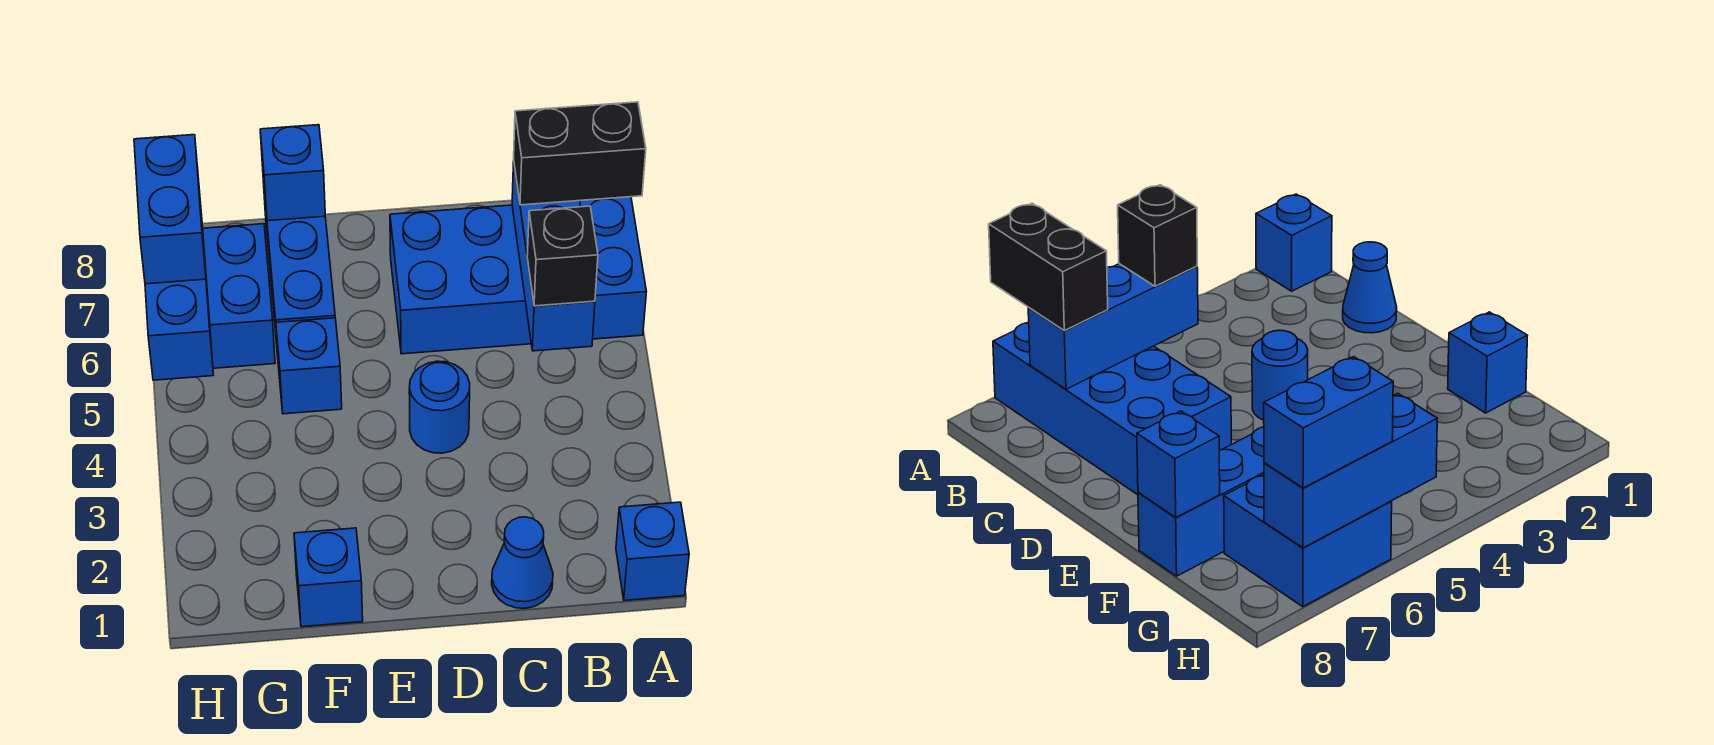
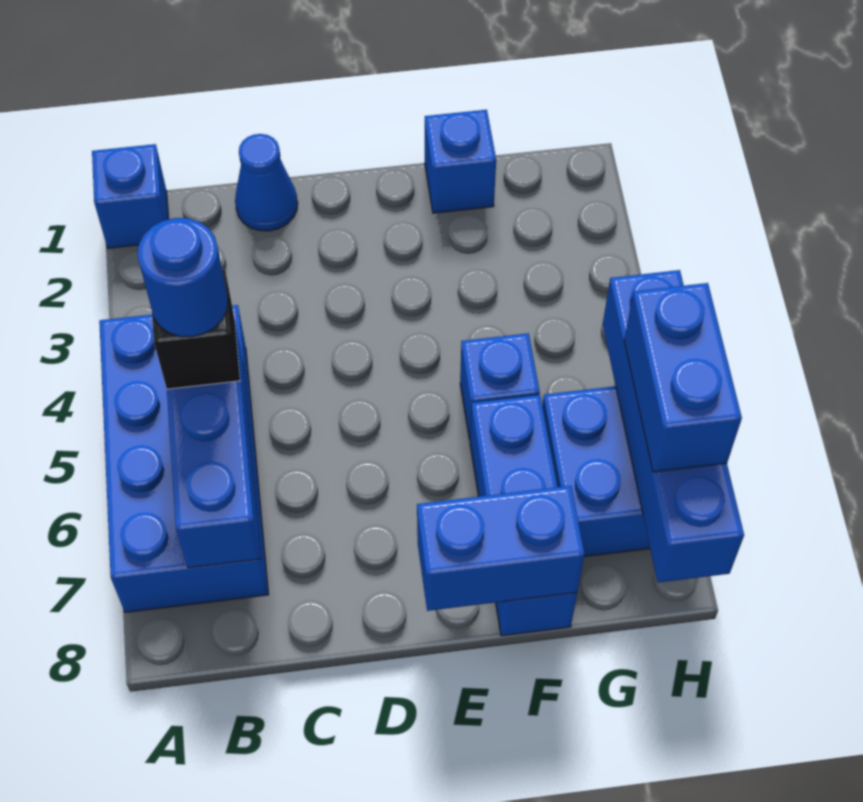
blue 2x4 brick [390,197,646,354] -> blue 2x4 brick turned to [99,305,269,612]
black 1x2 brick [514,102,646,205] -> none
blue 1x1 round brick [409,361,470,453] -> blue 1x1 round brick moved to [137,218,228,337]
blue 1x1 brick [260,125,325,221] -> blue 1x2 brick [417,486,585,611]
blue 1x3 brick [145,190,213,380] -> blue 1x4 brick [603,270,744,582]

